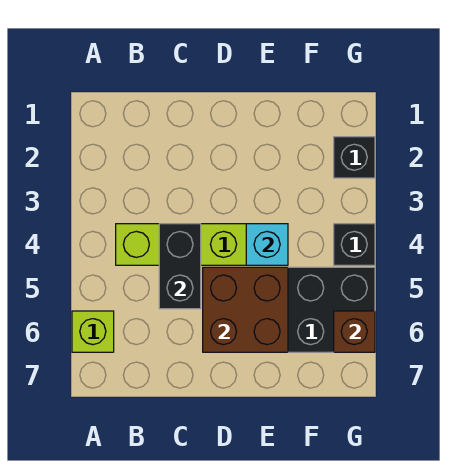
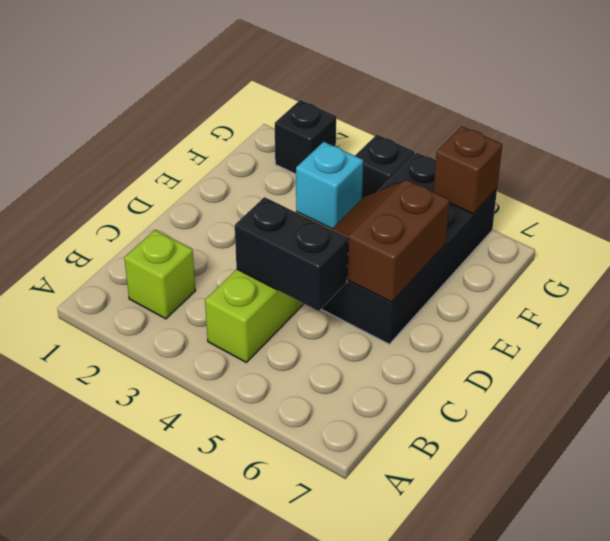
lime 1x1 brick [72,311,114,352] -> lime 1x1 brick moved to [124,230,196,319]
brown 2x2 brick [203,267,288,352] -> brown 2x2 slope [332,180,450,302]

